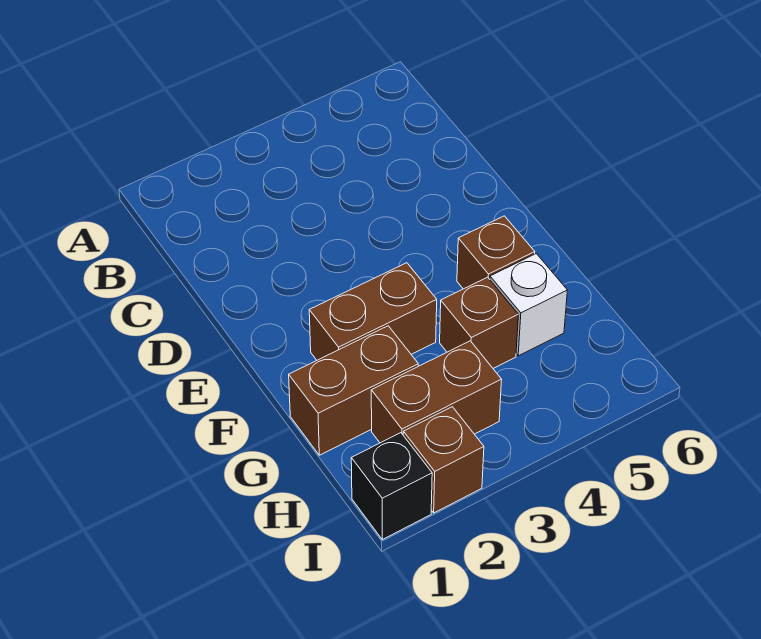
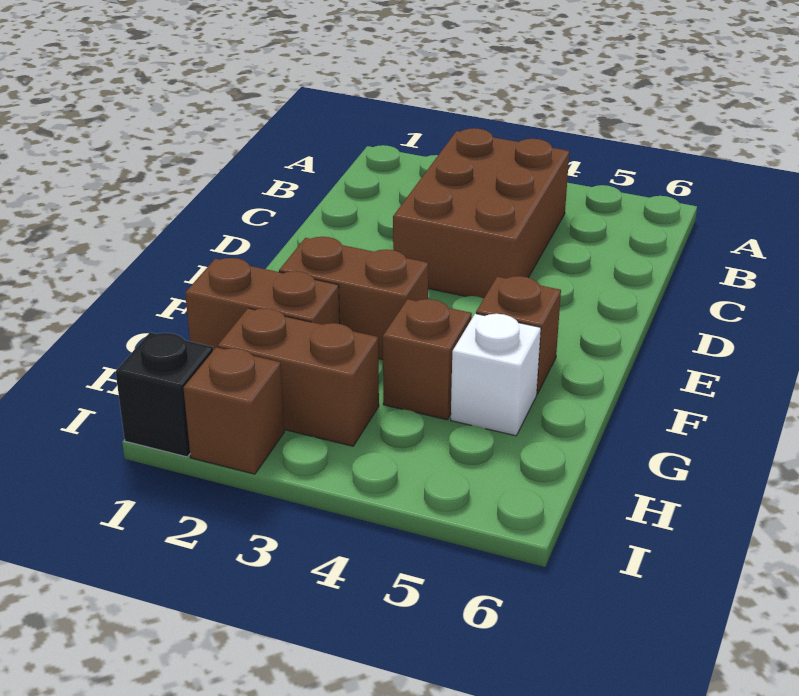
none -> brown 2x3 brick [393,128,569,298]

